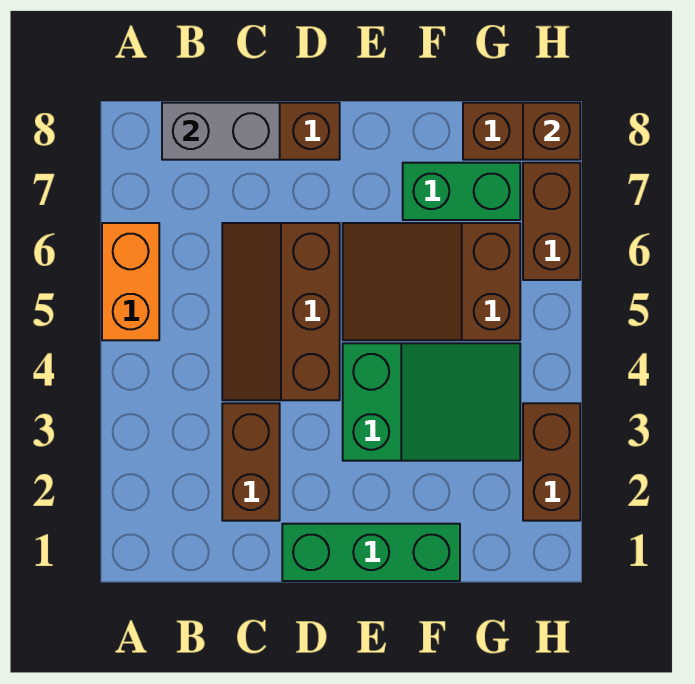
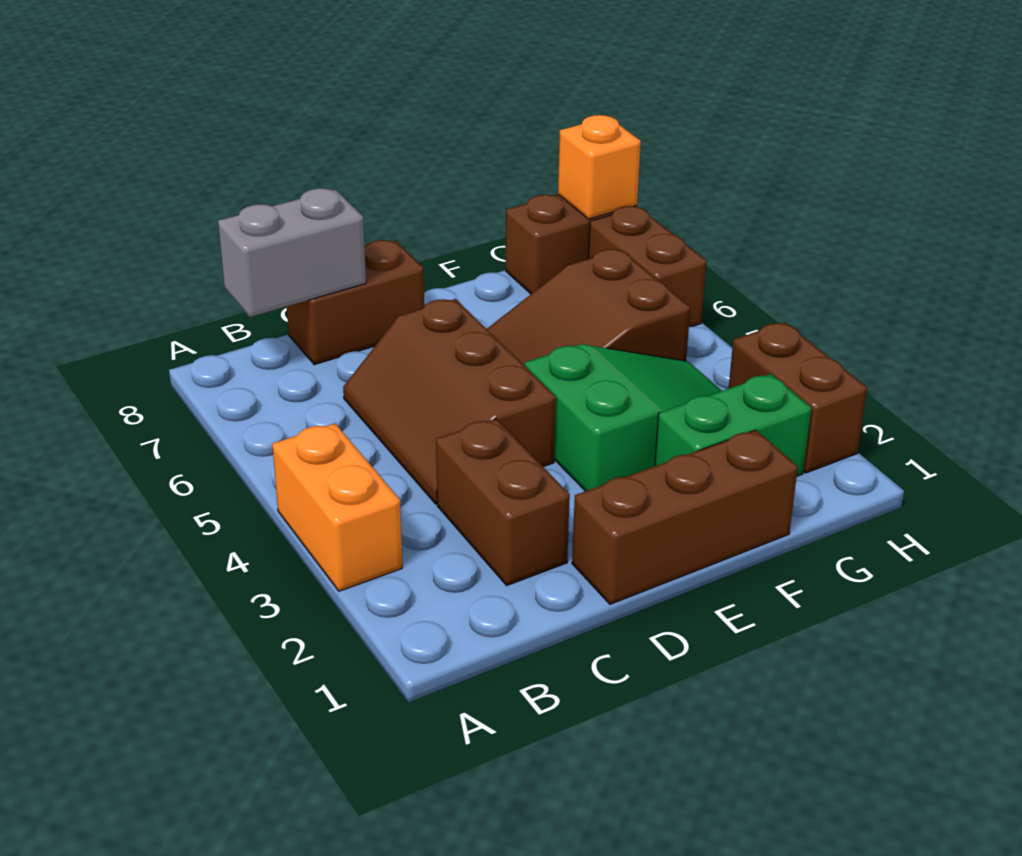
orange 1x2 brick [102,223,159,340] -> orange 1x2 brick moved to [272,424,402,591]
green 1x3 brick [282,524,460,581] -> brown 1x3 brick [572,430,798,604]
green 1x2 brick [403,163,520,220] -> green 1x2 brick moved to [655,374,811,476]
brown 1x1 brick [523,103,580,160] -> orange 1x1 brick [558,115,641,219]

